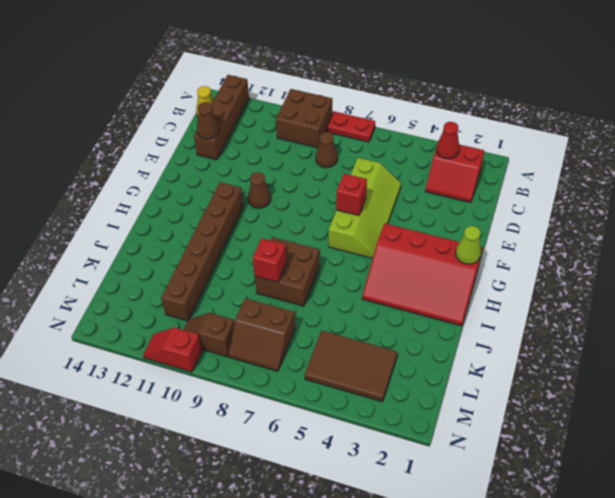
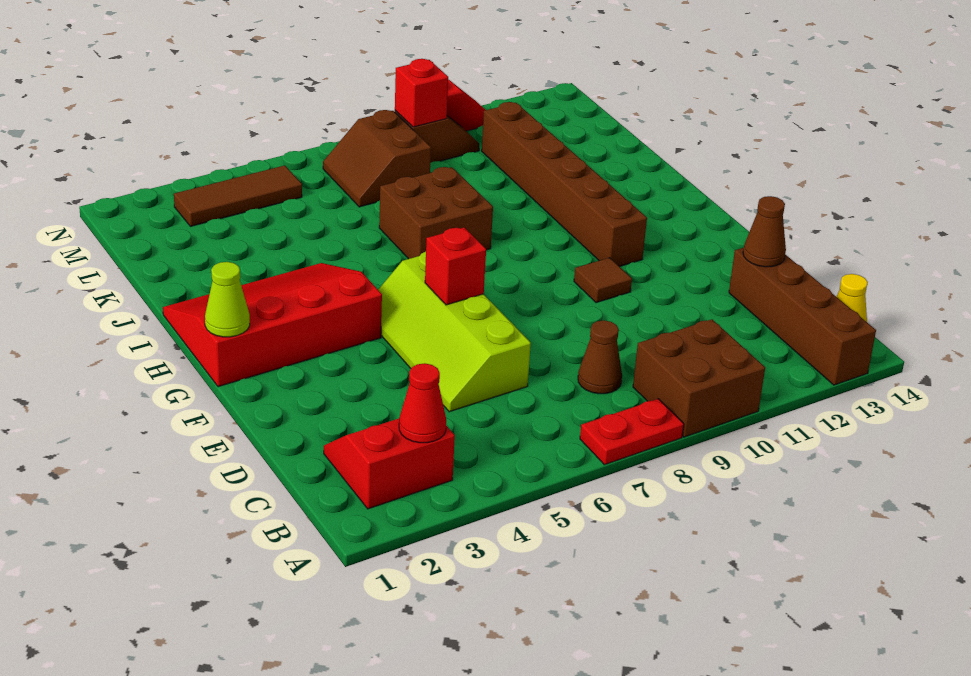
brown 1x1 cone [248,172,271,208] -> brown 1x1 tile [574,258,632,303]
red 1x1 brick [253,238,286,282] -> red 1x1 brick moved to [395,59,448,127]
brown 2x3 tile [305,331,397,402] -> brown 1x3 tile [174,165,302,226]
brown 2x2 slope [228,298,295,371] -> brown 2x2 slope turned to [323,110,431,207]

